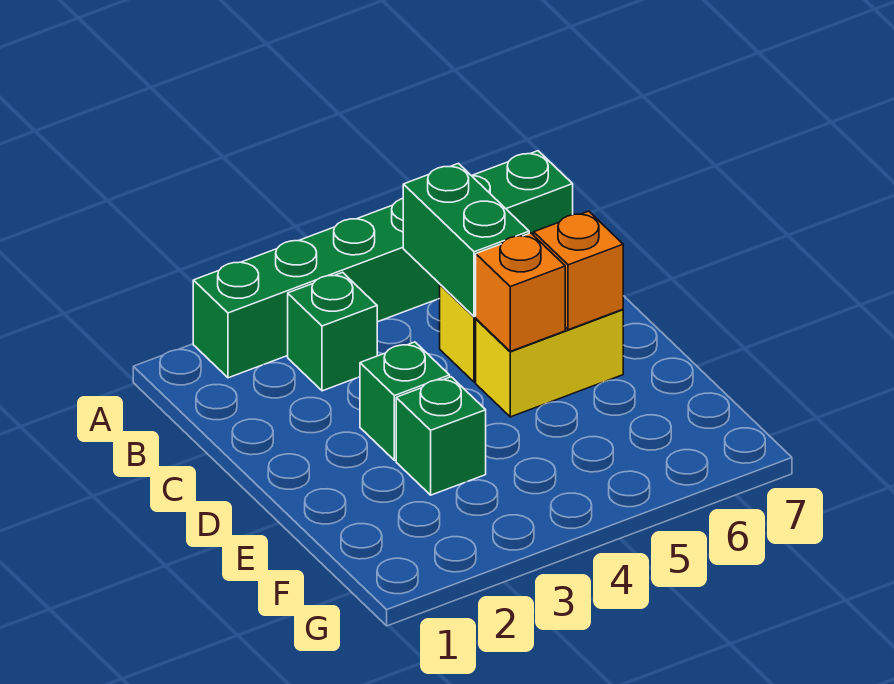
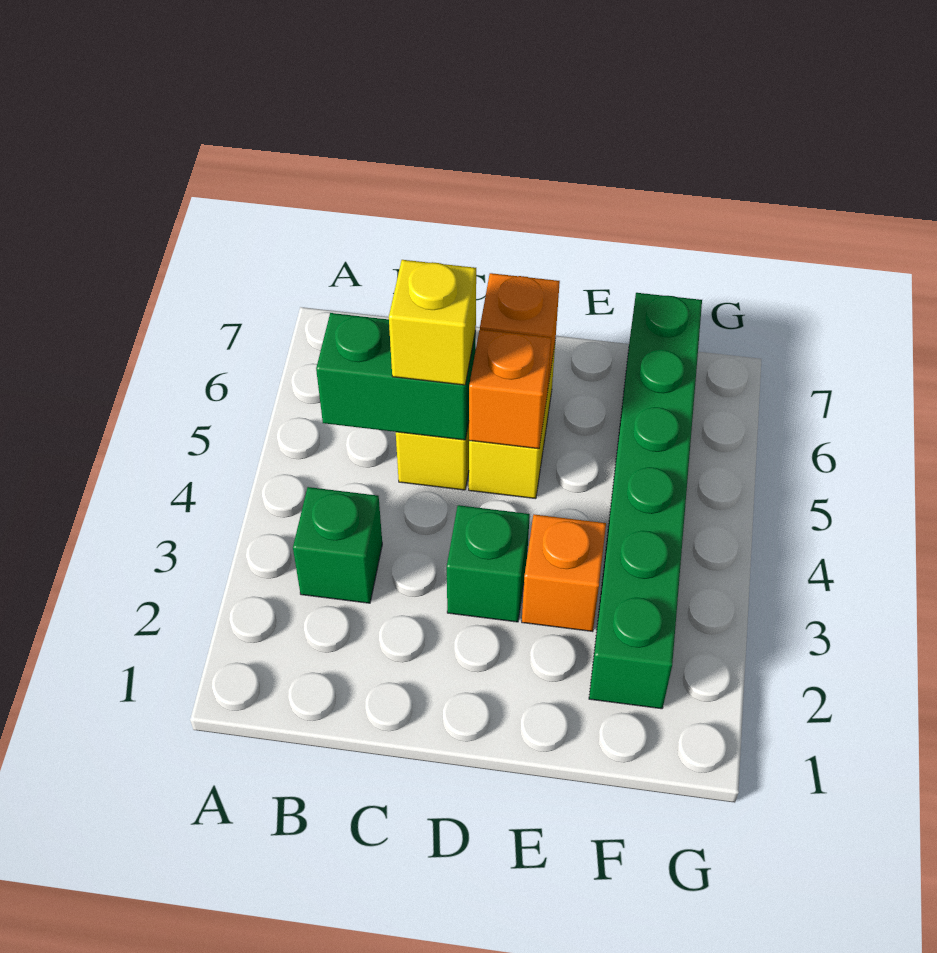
green 1x6 brick [193,151,573,378] -> green 1x6 brick moved to [589,293,702,709]
none -> yellow 1x1 brick [389,260,476,385]
green 1x1 brick [396,377,486,495] -> orange 1x1 brick [522,514,606,632]

